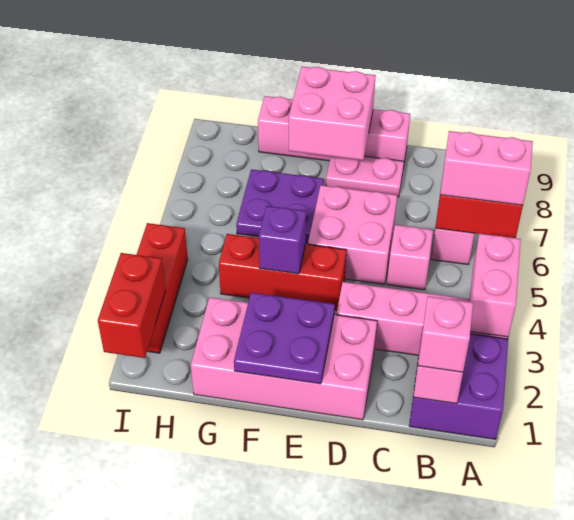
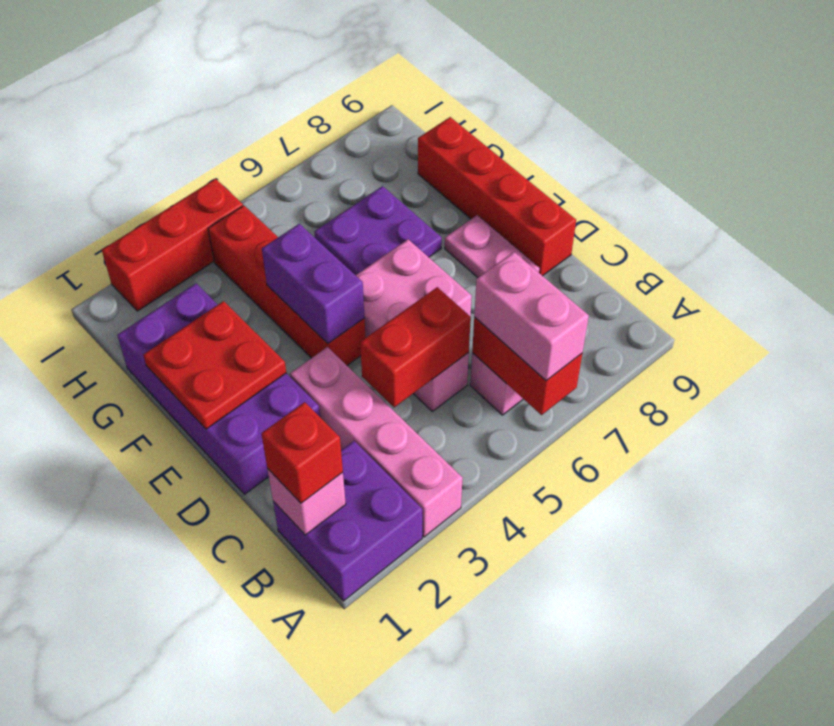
pink 1x2 brick [470,234,521,337] -> none
pink 1x1 brick [418,296,473,372] -> red 1x1 brick [261,402,343,503]
pink 2x4 brick [191,297,377,420] -> purple 2x4 brick [117,283,320,494]
pink 1x4 brick [258,96,410,161] -> red 1x4 brick [418,117,576,276]
purple 2x2 plate [234,293,335,384] -> red 2x2 plate [143,301,286,429]
red 1x3 brick [219,234,346,310] -> red 1x4 brick [208,206,366,365]
pink 2x2 brick [289,67,376,160] -> none
purple 1x1 brick [259,206,306,274] -> purple 1x2 brick [262,224,365,343]
red 1x2 brick [98,253,165,358] -> red 1x2 brick moved to [360,287,471,407]

